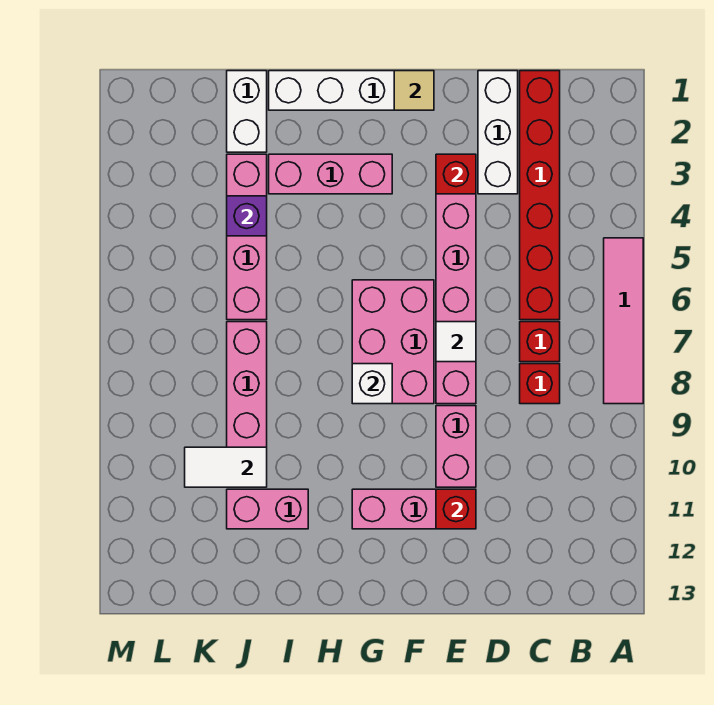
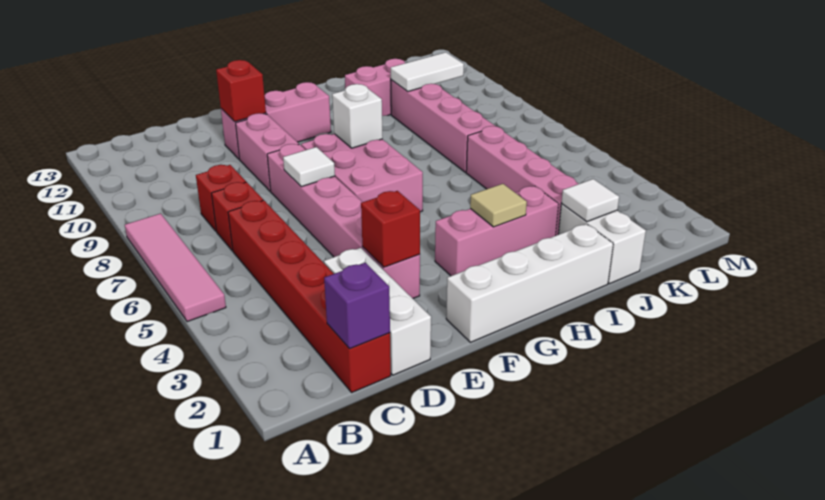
tan 1x1 tile [394,71,434,110] -> tan 1x1 tile moved to [470,184,527,227]
none -> white 1x1 tile [561,179,619,222]
purple 1x1 brick [227,196,267,236] -> purple 1x1 brick moved to [324,263,390,348]

